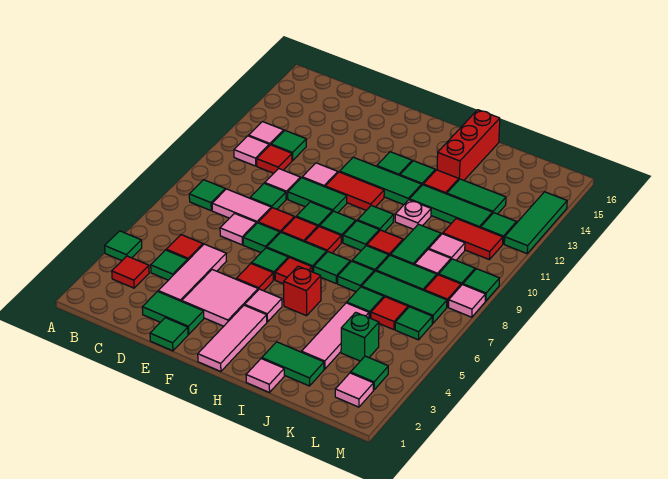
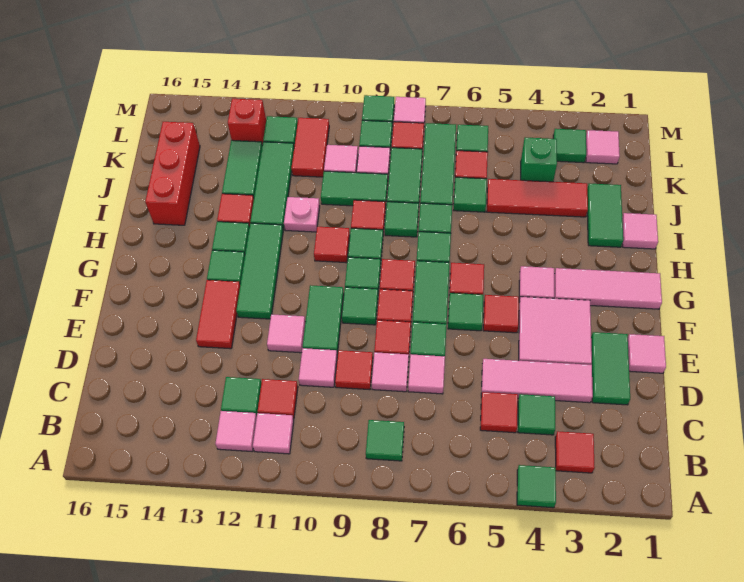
pink 1x2 tile [212,189,271,224] -> pink 1x1 tile [372,352,409,392]
green 1x1 tile [250,183,286,209] -> red 1x1 tile [335,350,373,390]
green 1x1 tile [150,318,188,351] -> pink 1x1 tile [628,334,666,373]
red 1x2 tile [325,172,384,210] -> red 1x2 tile moved to [196,280,240,349]
red 1x1 brick [284,266,321,316] -> red 1x1 brick moved to [228,99,266,144]
green 1x1 tile [358,205,394,232] -> red 1x1 tile [314,227,350,263]
red 1x3 brick [437,110,500,180] -> red 1x3 brick turned to [145,122,200,225]
pink 1x3 tile [302,303,369,369] -> red 1x3 tile [487,179,588,217]
green 1x3 tile [504,192,567,254] -> none

